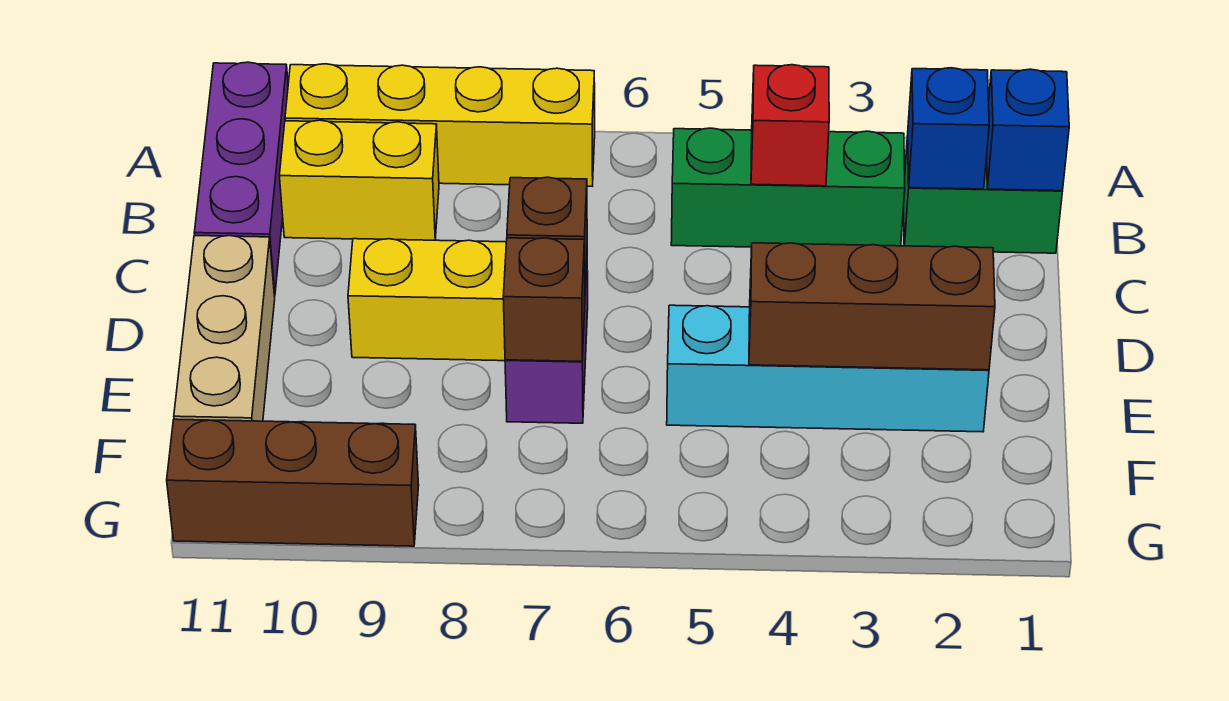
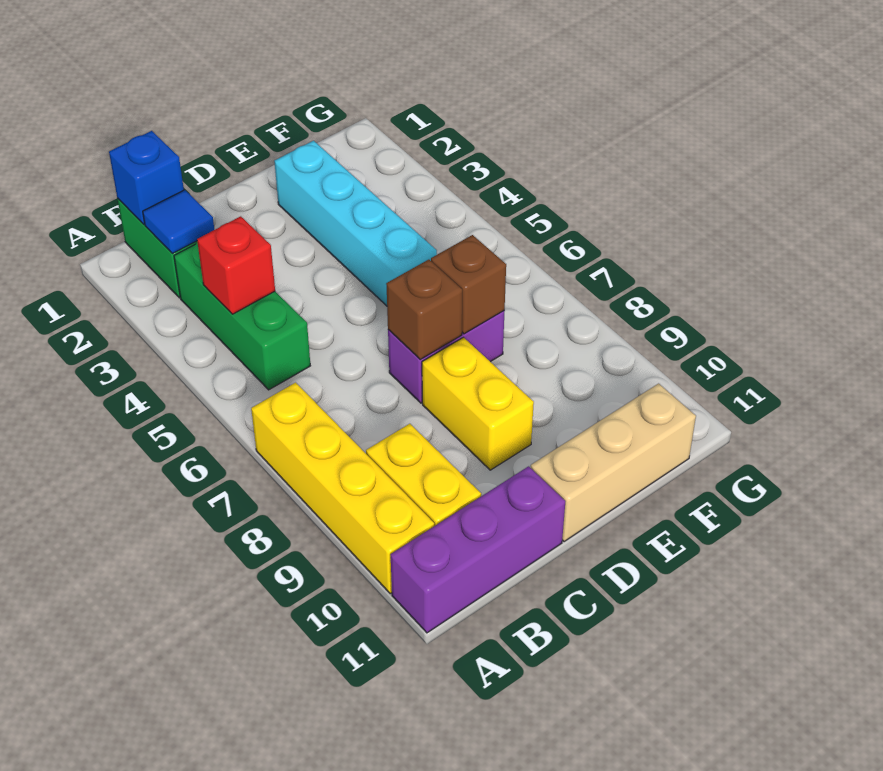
blue 1x1 brick [908,68,989,189] -> blue 1x1 tile [143,190,214,254]
brown 1x3 brick [749,243,995,370] -> none
brown 1x3 brick [167,419,419,546] -> none

